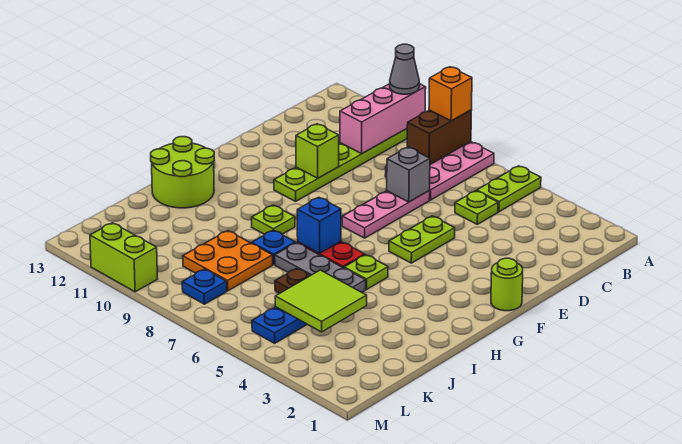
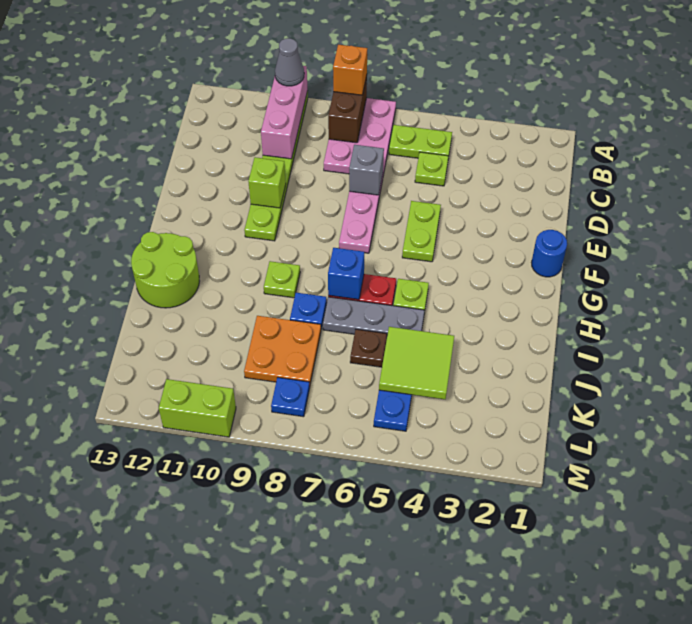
lime 1x2 plate [477,166,541,212] -> lime 1x2 plate turned to [389,125,452,158]
lime 1x1 round brick [491,258,523,311] -> blue 1x1 round brick [532,230,567,277]

